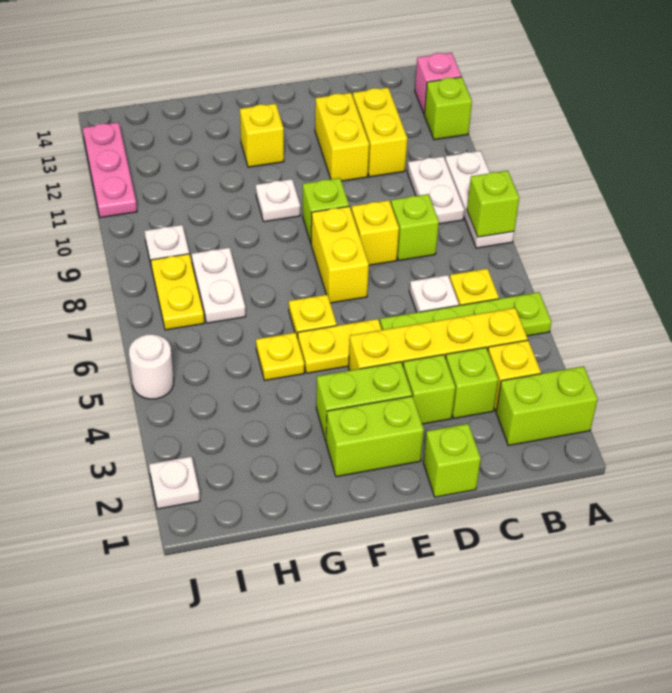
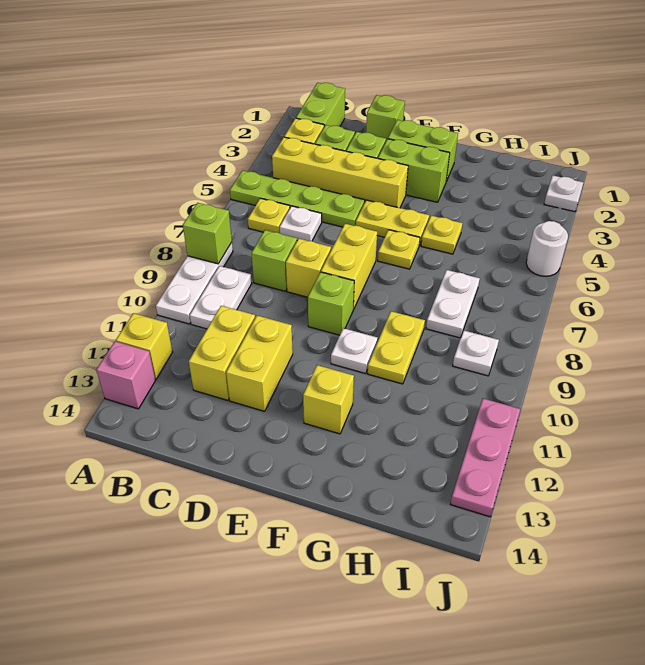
lime 1x2 brick [496,366,598,446] -> lime 1x2 brick turned to [296,83,345,127]
lime 1x1 brick [424,77,472,140] -> yellow 1x1 brick [116,313,172,379]
yellow 1x2 plate [151,254,204,330] -> yellow 1x2 plate moved to [368,311,425,384]

